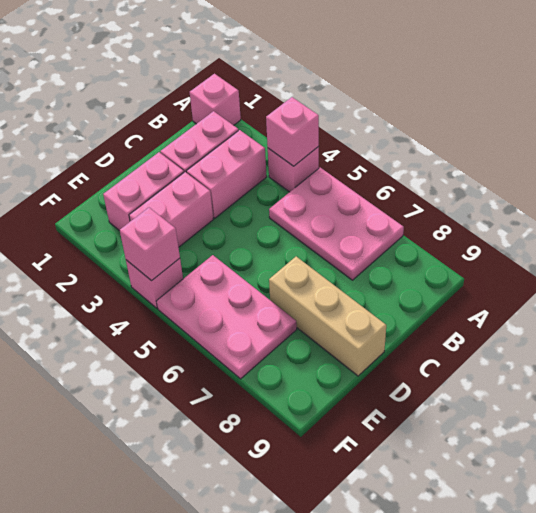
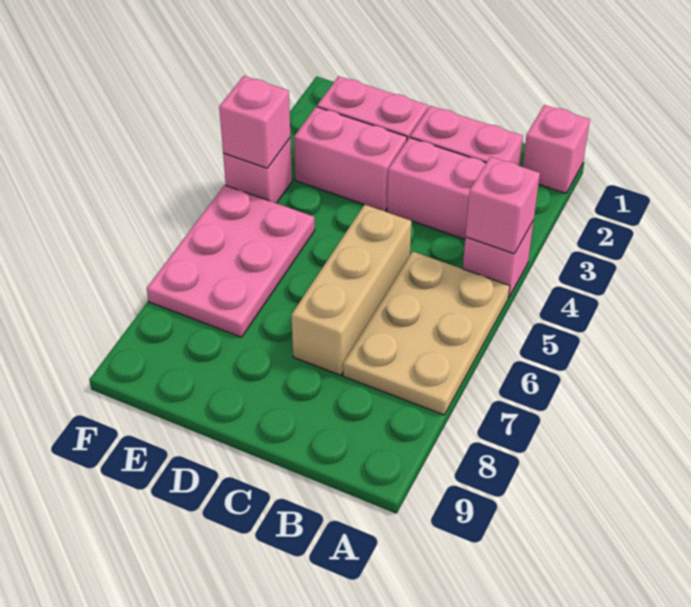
pink 2x3 plate [269,168,404,280] -> tan 2x3 plate [343,252,510,415]
tan 1x3 brick [269,257,386,376] -> tan 1x3 brick moved to [291,205,412,375]

